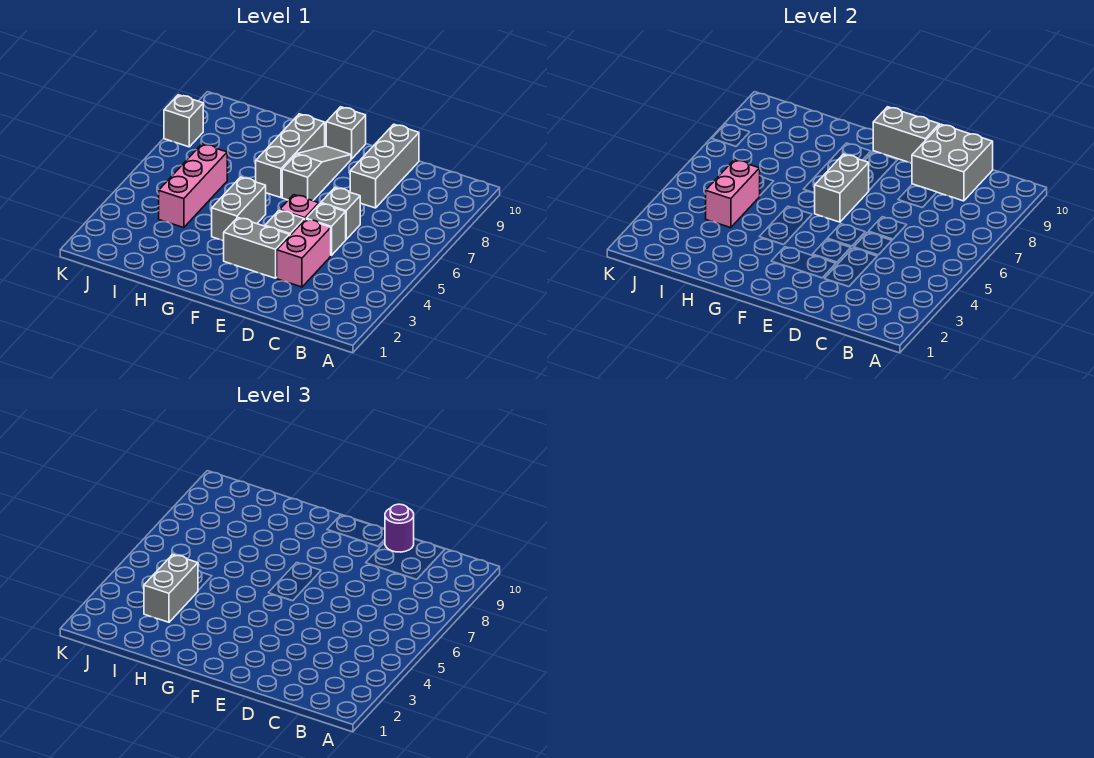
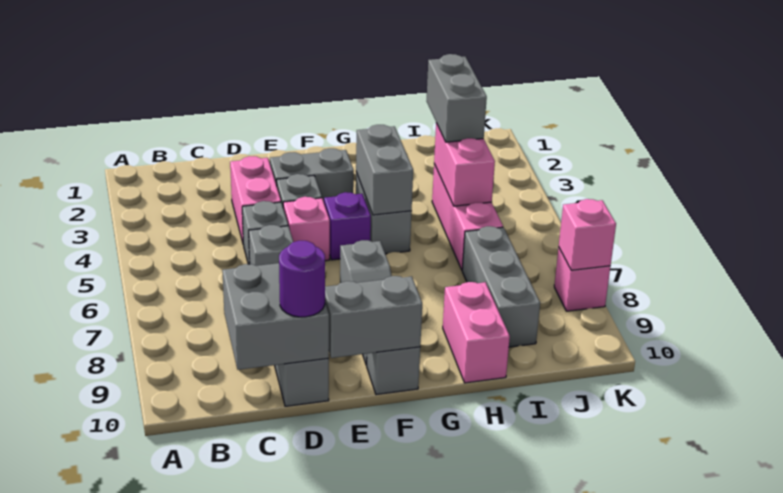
none -> purple 1x1 brick [324,192,371,260]
grey 1x2 brick [815,154,869,222] -> grey 1x2 brick moved to [356,125,413,215]
grey 1x3 brick [256,114,325,198] -> grey 1x3 brick moved to [462,226,540,347]
none -> pink 1x2 brick [443,282,510,383]
grey 1x1 brick [164,95,203,147] -> pink 1x1 brick [554,247,610,311]
none -> pink 1x1 brick [559,199,616,270]

